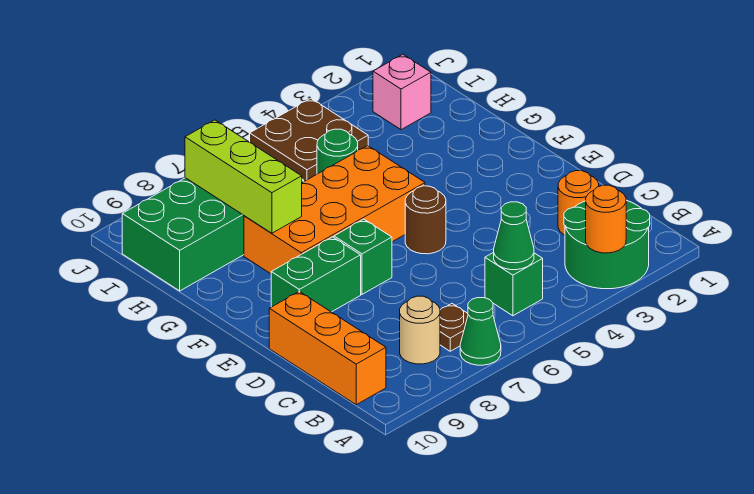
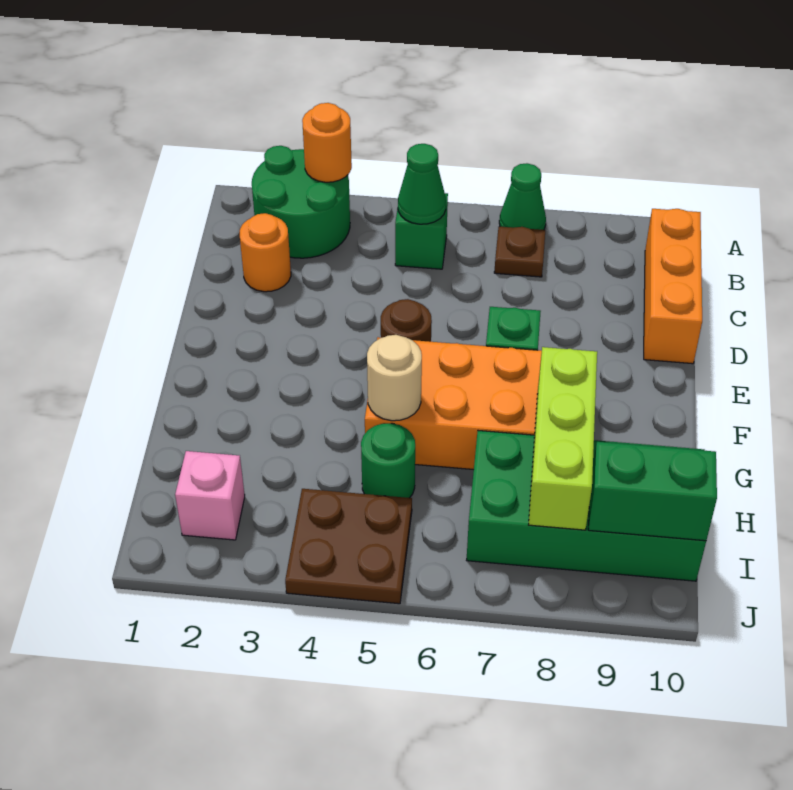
tan 1x1 round brick [400,296,440,364] -> tan 1x1 round brick moved to [367,335,422,421]
green 1x2 brick [271,237,361,312] -> green 1x2 brick moved to [588,442,717,541]

